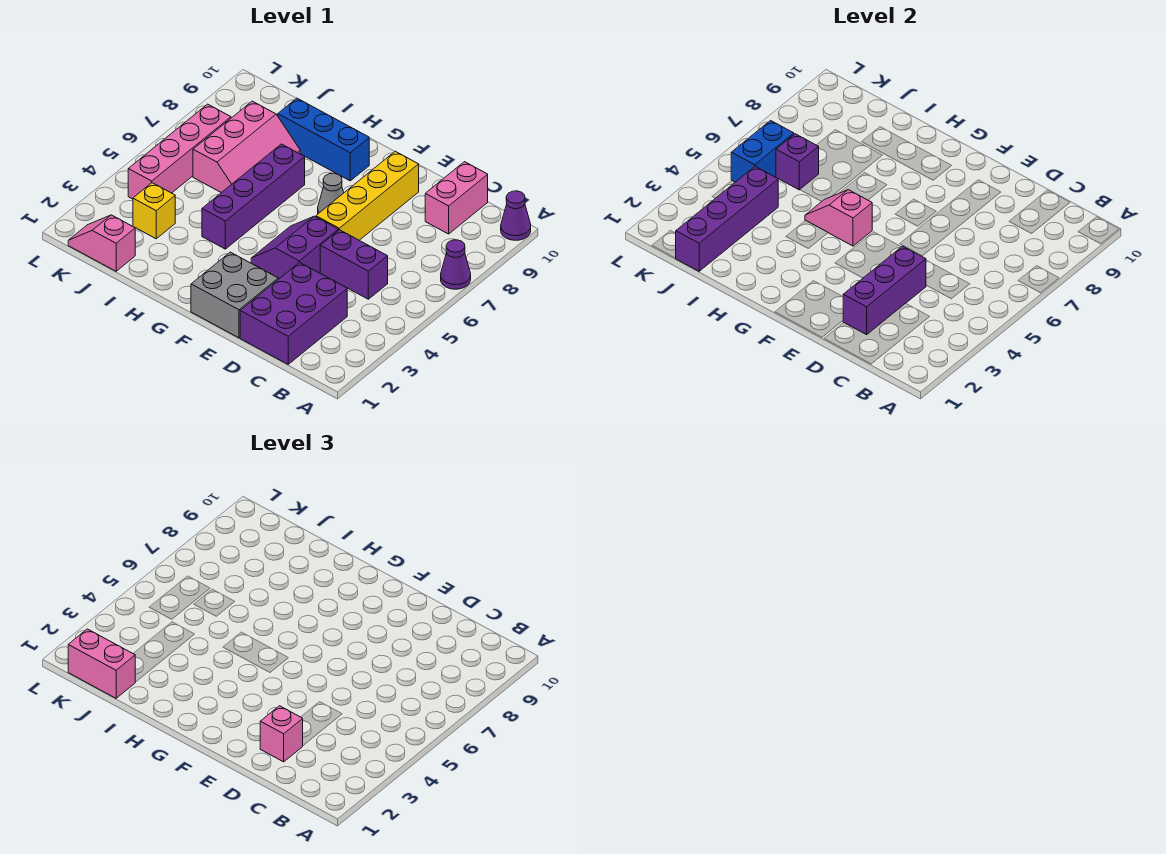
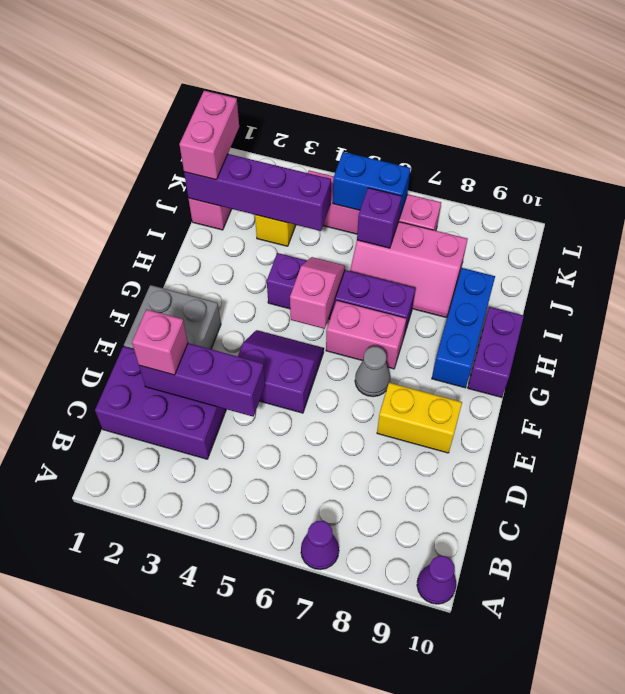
purple 1x2 brick [320,230,388,299] -> purple 1x2 brick moved to [468,307,524,397]
pink 1x2 brick [425,162,488,234] -> pink 1x2 brick moved to [326,301,406,369]
yellow 1x4 brick [316,151,419,240] -> yellow 1x2 brick [377,383,462,453]

